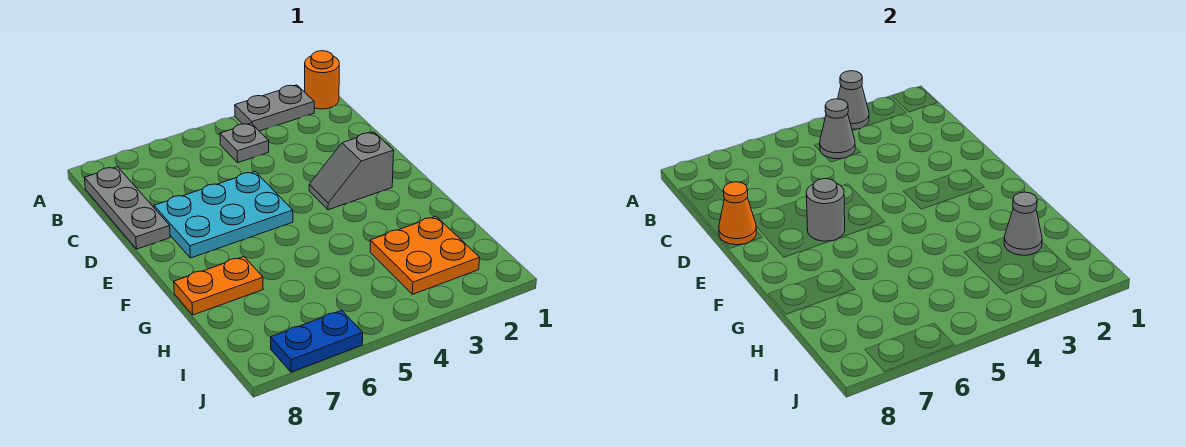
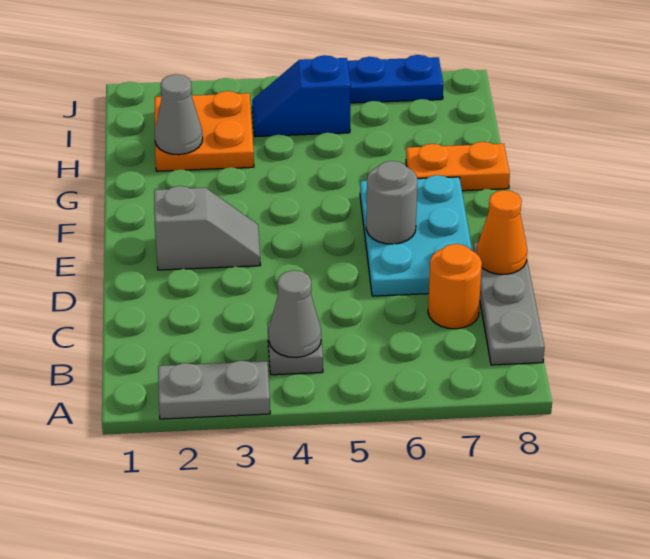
orange 1x1 round brick [305,51,339,109] -> orange 1x1 round brick moved to [428,244,482,329]
grey 1x1 cone [838,71,869,129] -> none
cyan 2x3 plate [154,172,293,258] -> cyan 2x3 plate turned to [360,175,472,296]
none -> blue 1x2 slope [252,55,351,137]

